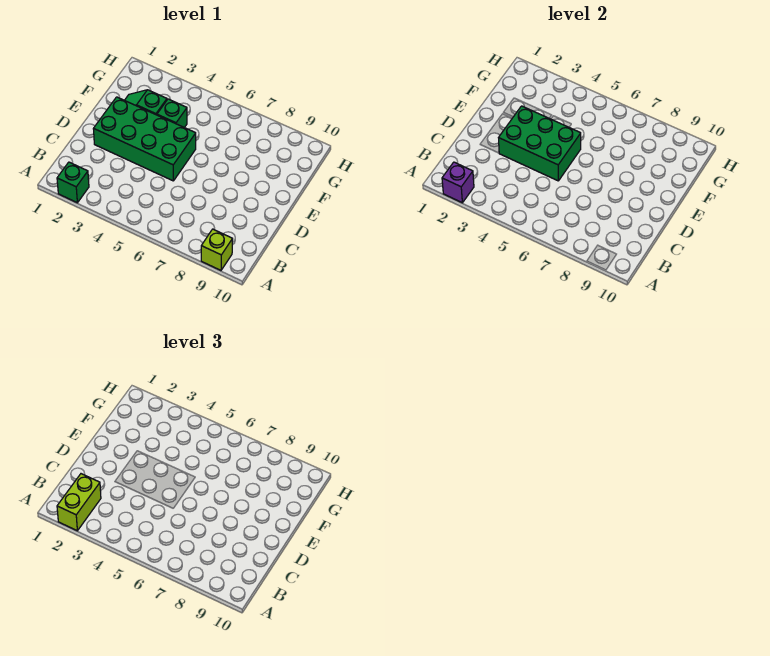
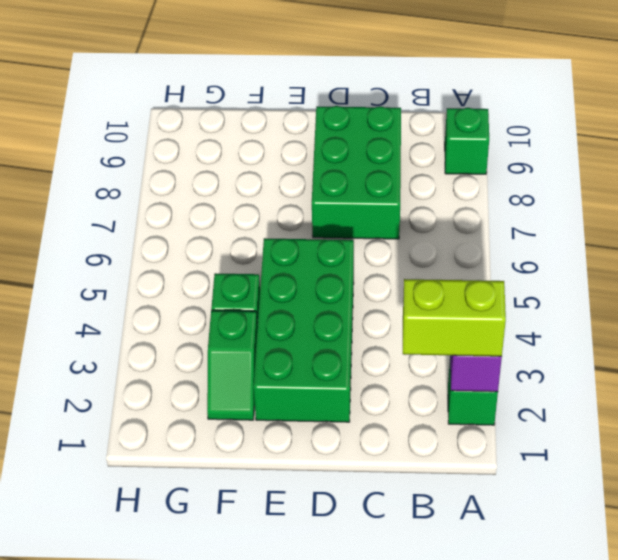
lime 1x1 brick [201,229,233,270] -> green 1x1 brick [445,108,489,174]
green 2x3 brick [499,106,581,181] -> green 2x3 brick moved to [312,106,401,239]

